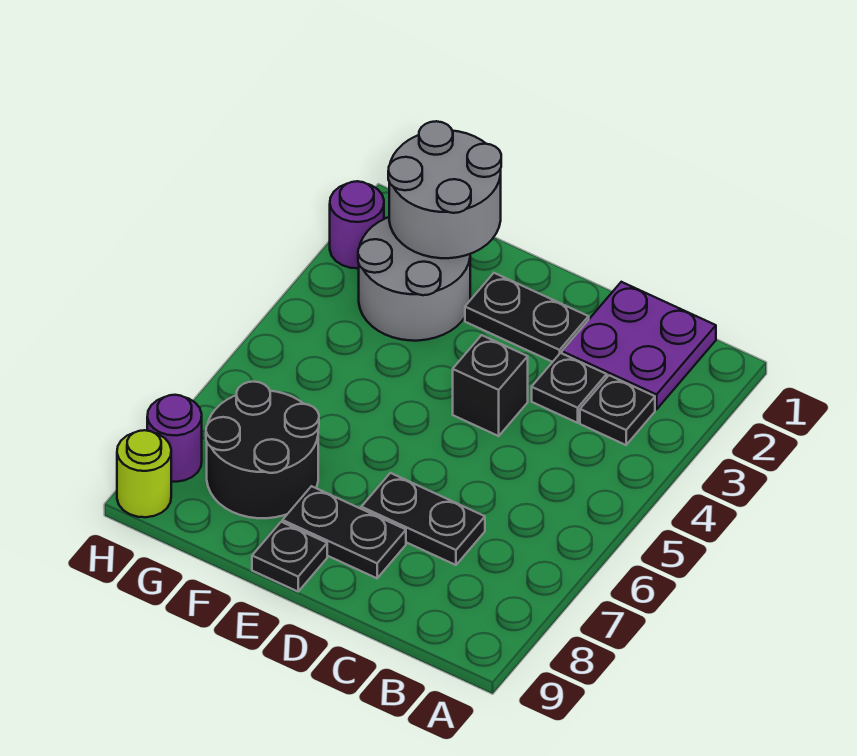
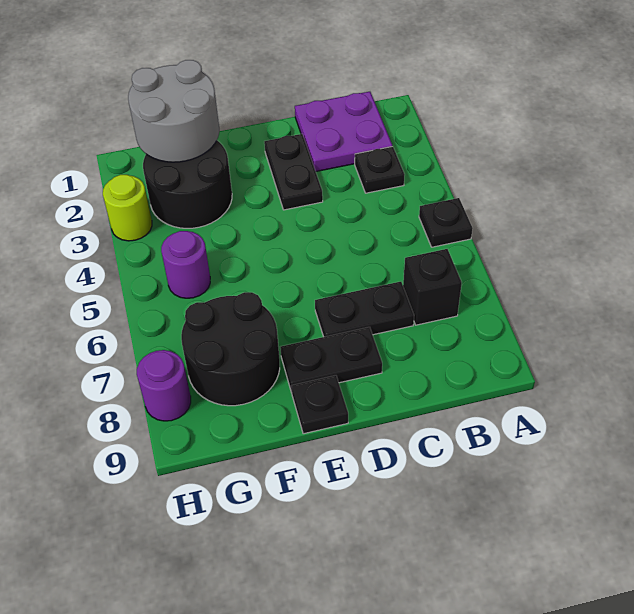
black 1x1 plate [532,353,607,423] -> black 1x1 plate moved to [419,198,473,247]
black 1x2 plate [465,273,589,362] -> black 1x2 plate turned to [264,134,323,210]
black 1x1 brick [453,335,528,436] -> black 1x1 brick moved to [403,249,462,325]
grey 2x2 round brick [358,217,470,341] -> black 2x2 round brick [143,141,232,228]
purple 1x1 round brick [330,181,384,268] -> purple 1x1 round brick moved to [161,231,210,298]
lime 1x1 round brick [117,430,171,517] -> lime 1x1 round brick moved to [103,175,152,241]

